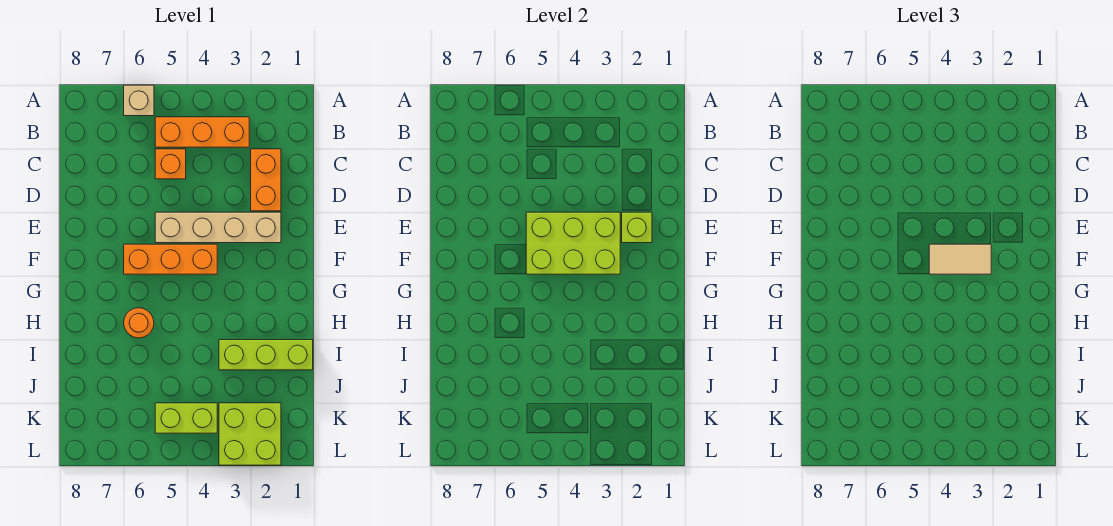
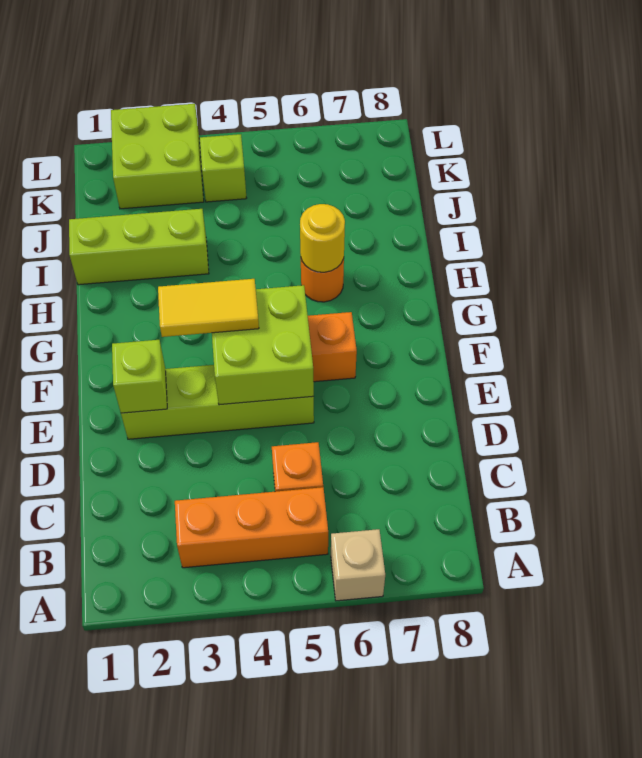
orange 1x2 brick [251,149,281,211] -> none
tan 1x4 brick [155,212,281,243] -> lime 1x4 brick [121,365,314,439]
lime 2x3 brick [526,212,620,274] -> lime 2x2 brick [212,285,314,405]
tan 1x2 tile [929,244,991,274] -> yellow 1x2 tile [158,279,259,337]
none -> yellow 1x1 round brick [300,204,345,272]
lime 1x2 brick [155,403,217,433] -> lime 1x1 brick [200,134,246,202]

